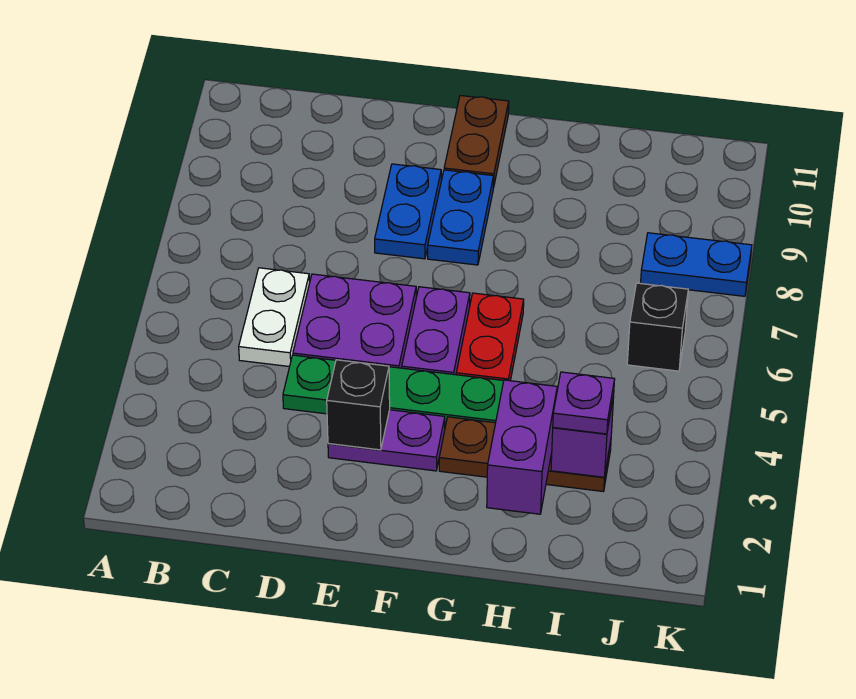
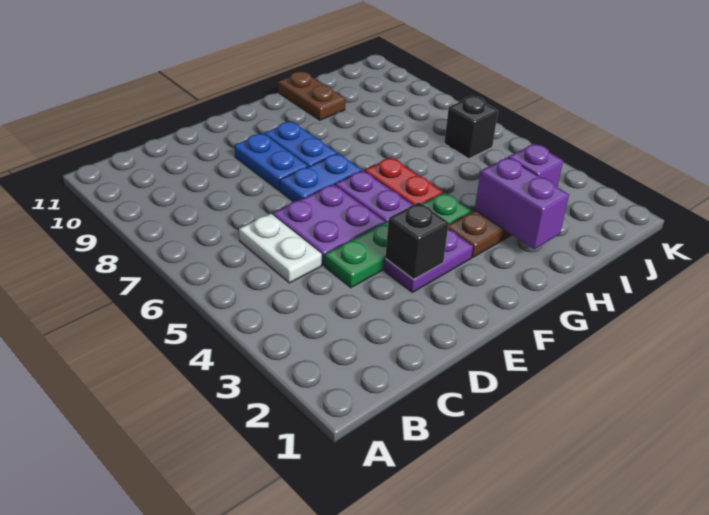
brown 1x2 plate [444,96,509,188] -> brown 1x2 plate moved to [278,72,345,120]
purple 1x1 plate [553,372,615,434] -> none
blue 1x2 plate [641,233,752,296] -> blue 1x2 plate moved to [280,153,362,202]

